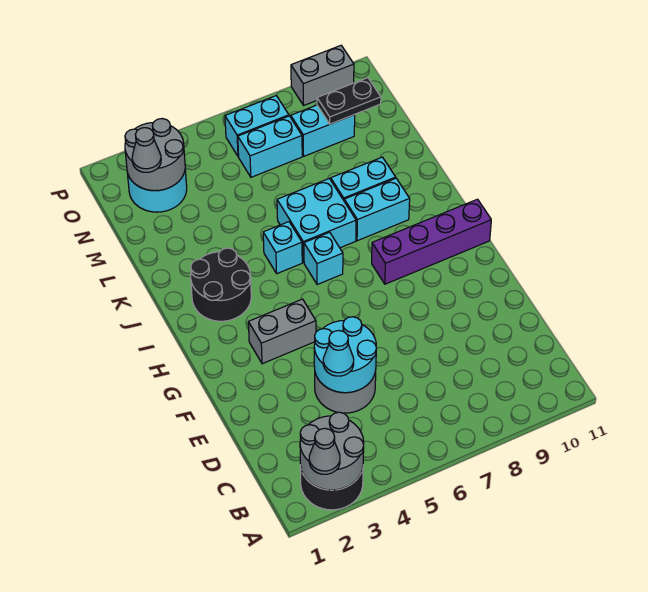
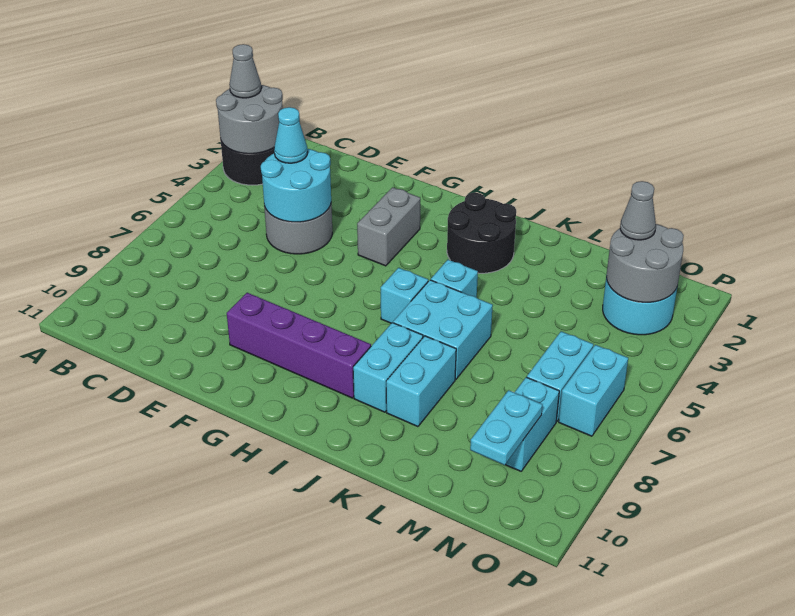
purple 1x4 brick [372,199,491,284] -> purple 1x4 brick turned to [227,293,371,398]
black 1x2 plate [317,78,381,124] -> cyan 1x2 plate [470,390,542,465]
grey 1x2 brick [291,46,354,105] -> none

